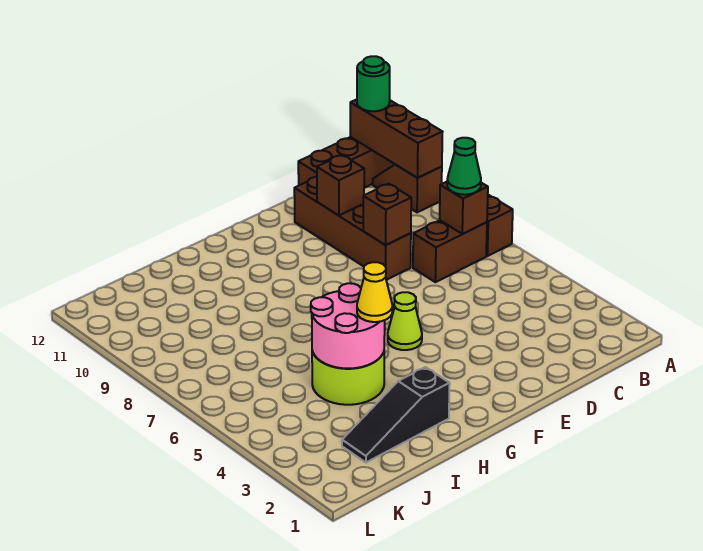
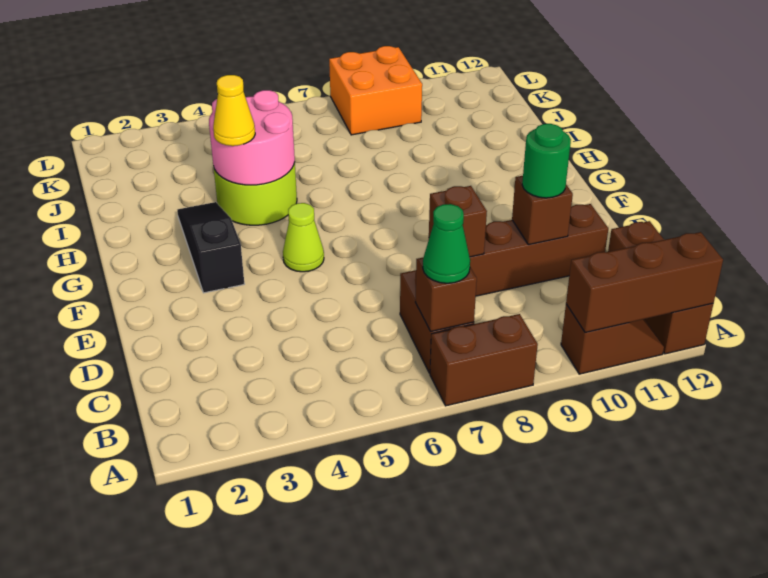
green 1x1 round brick [357,56,390,111] -> green 1x1 round brick moved to [522,124,571,198]
black 1x3 slope [342,367,450,463] -> black 1x3 slope moved to [177,202,244,293]
none -> orange 2x2 brick [329,46,422,135]

